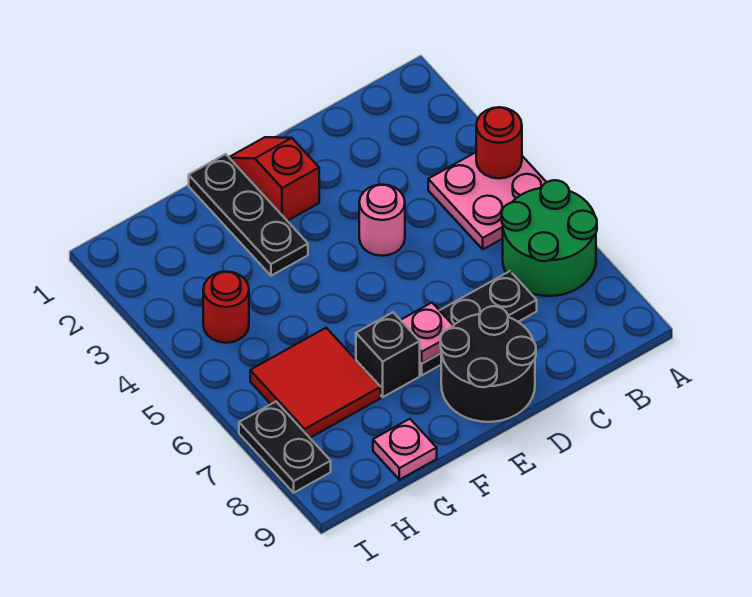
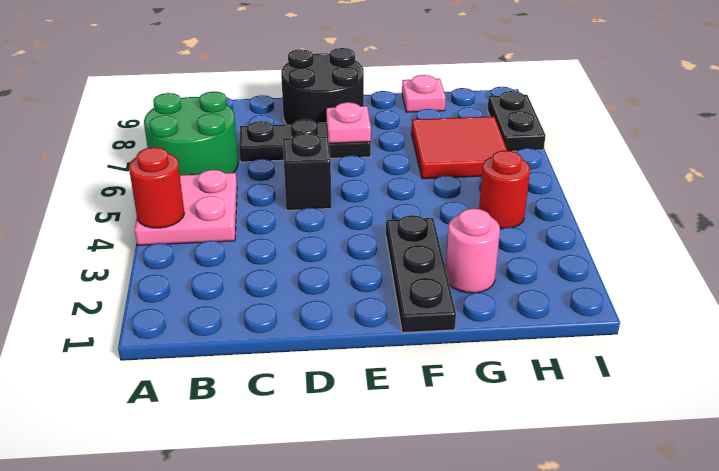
pink 1x1 round brick [359,185,405,256] -> pink 1x1 round brick moved to [446,208,500,293]
red 1x2 slope [229,137,319,221] -> none
black 1x1 brick [356,312,420,397] -> black 1x1 brick moved to [283,133,332,210]

